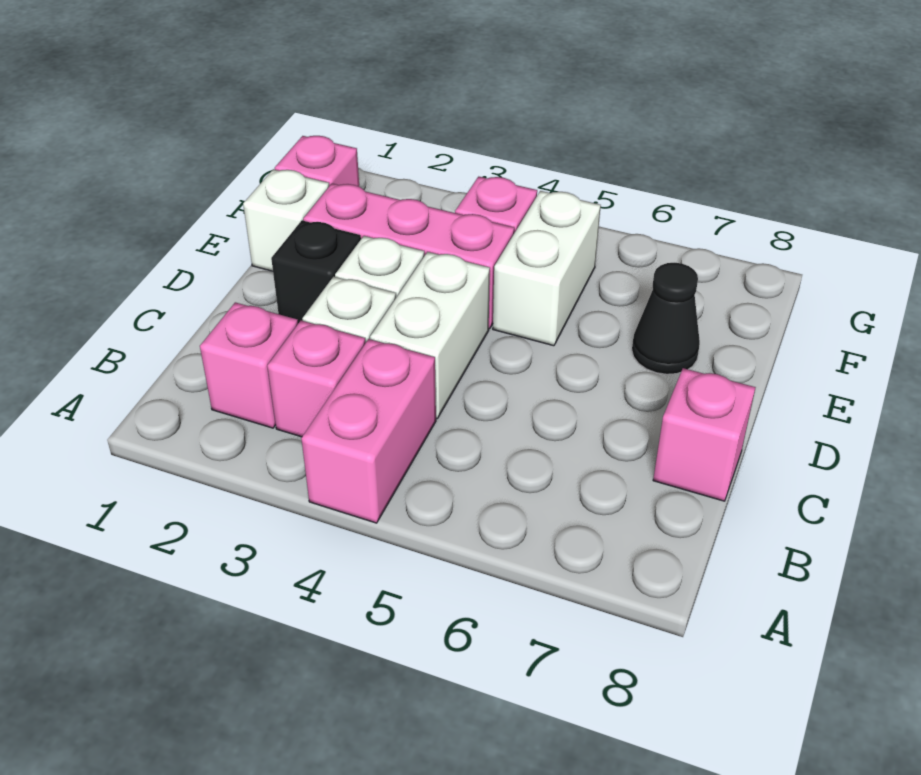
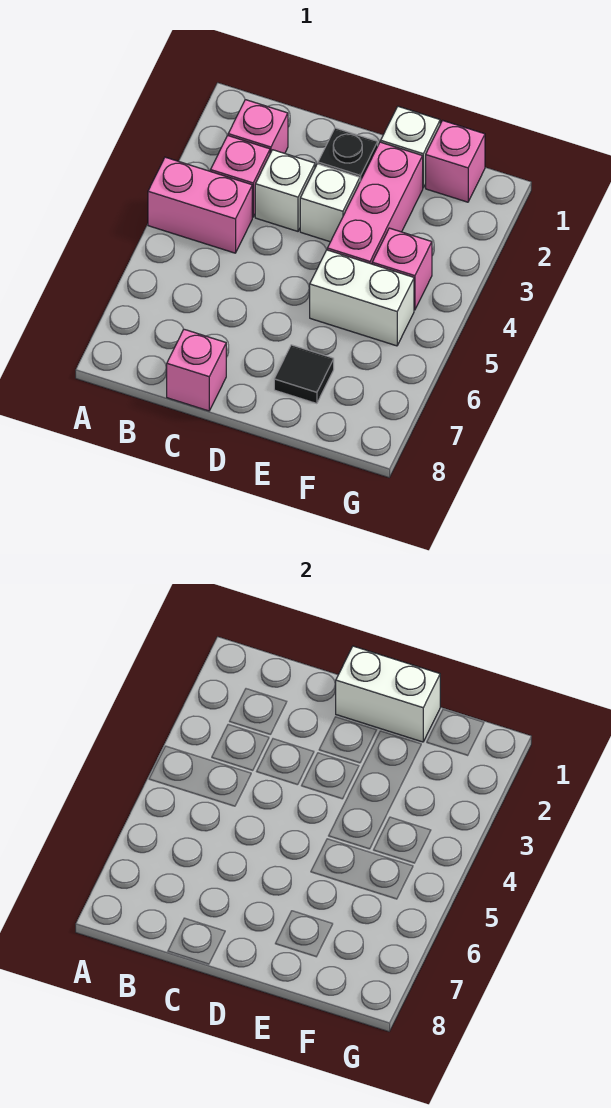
white 1x2 brick [370,252,490,418] -> white 1x2 brick moved to [336,646,440,742]
black 1x1 cone [632,263,700,374] -> black 1x1 tile [274,345,334,404]

